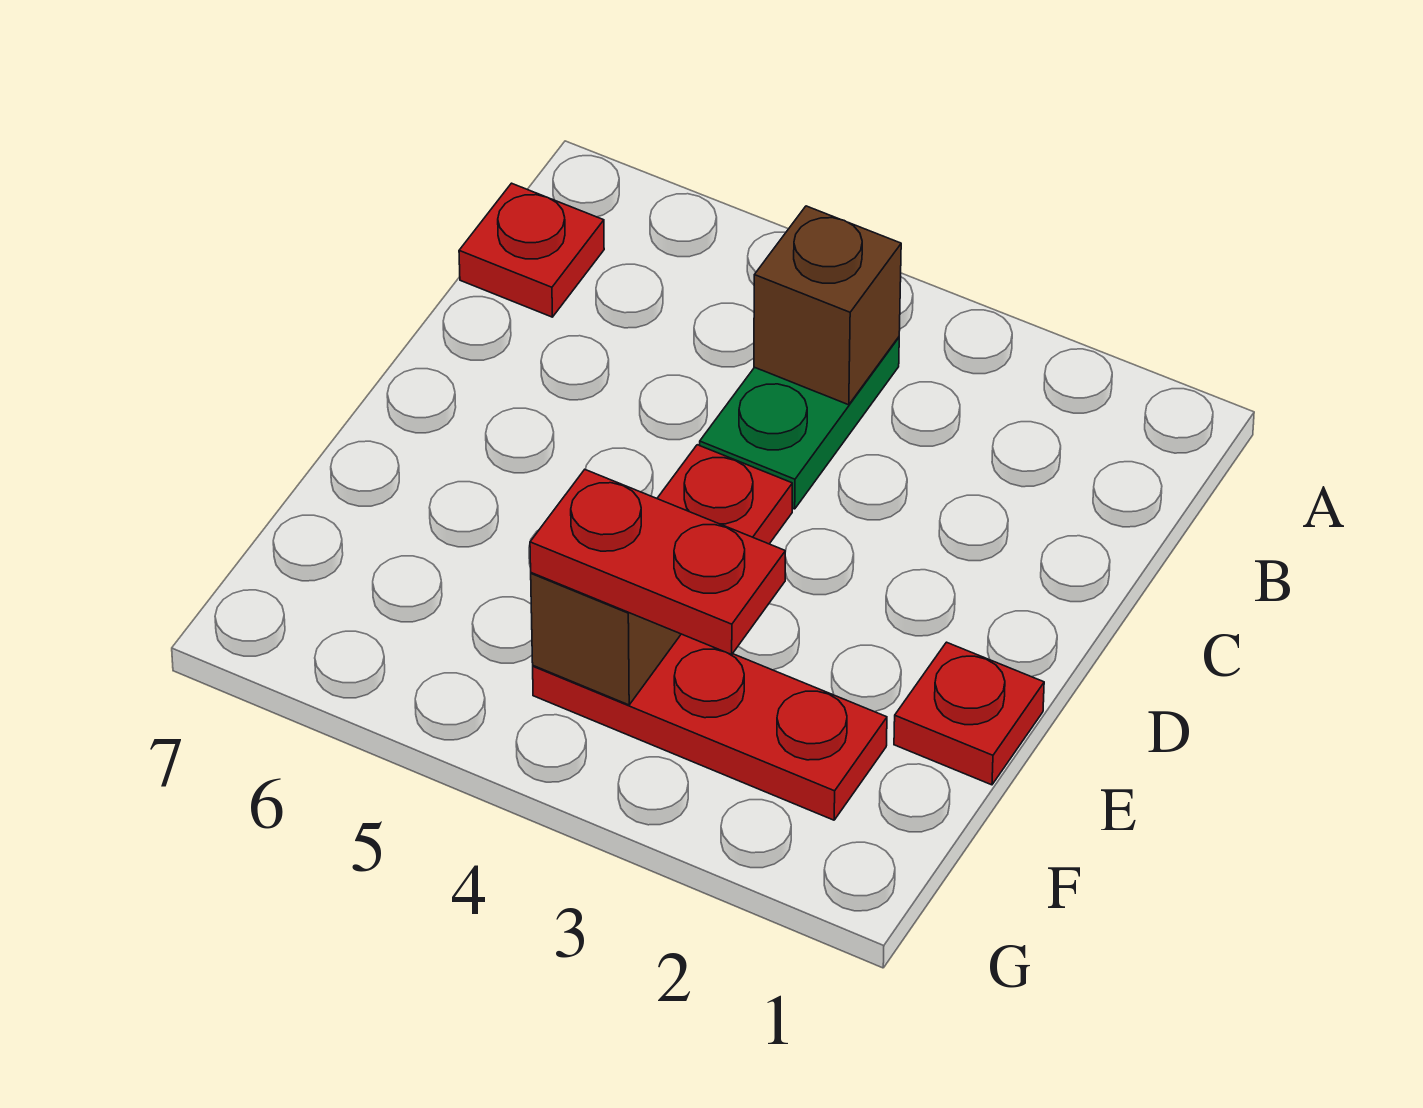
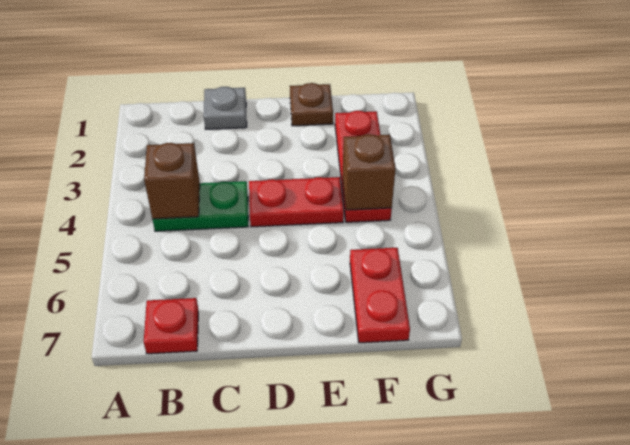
none -> grey 1x1 plate [204,87,247,129]
red 1x1 plate [894,642,1044,785] -> brown 1x1 plate [290,83,333,126]
red 1x2 plate [530,470,785,654] -> red 1x2 plate moved to [350,248,410,343]

